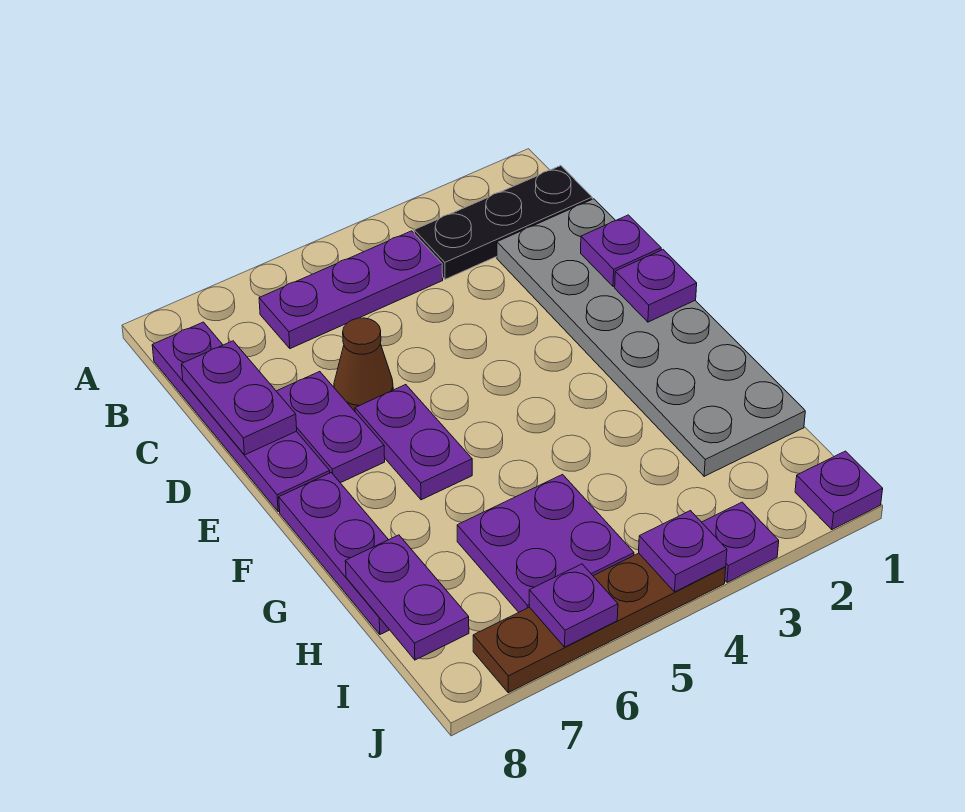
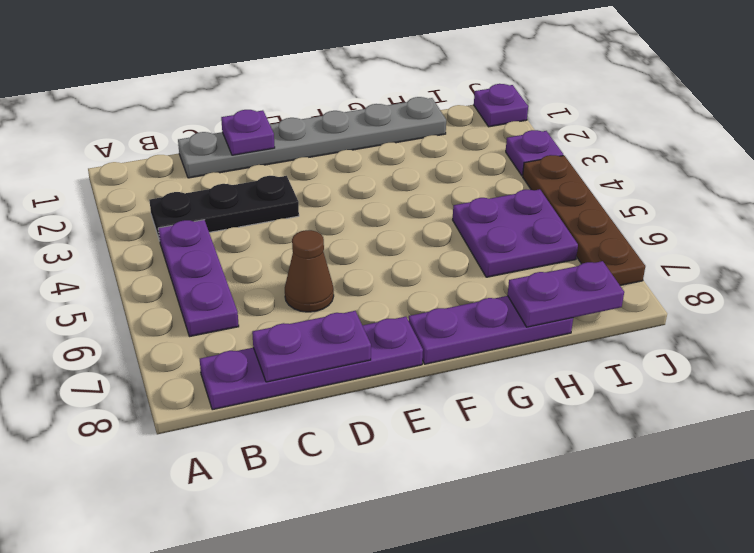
black 1x3 plate [414,166,592,279] -> black 1x3 plate turned to [149,176,299,241]
grey 2x6 plate [497,199,805,476] -> grey 1x6 plate [178,97,446,178]
purple 1x2 plate [277,372,385,483] -> none
purple 1x1 plate [615,250,697,322] -> none
purple 1x2 plate [355,385,472,500] -> none
purple 1x1 plate [639,511,727,592] -> none
purple 1x1 plate [529,564,618,647] -> none

